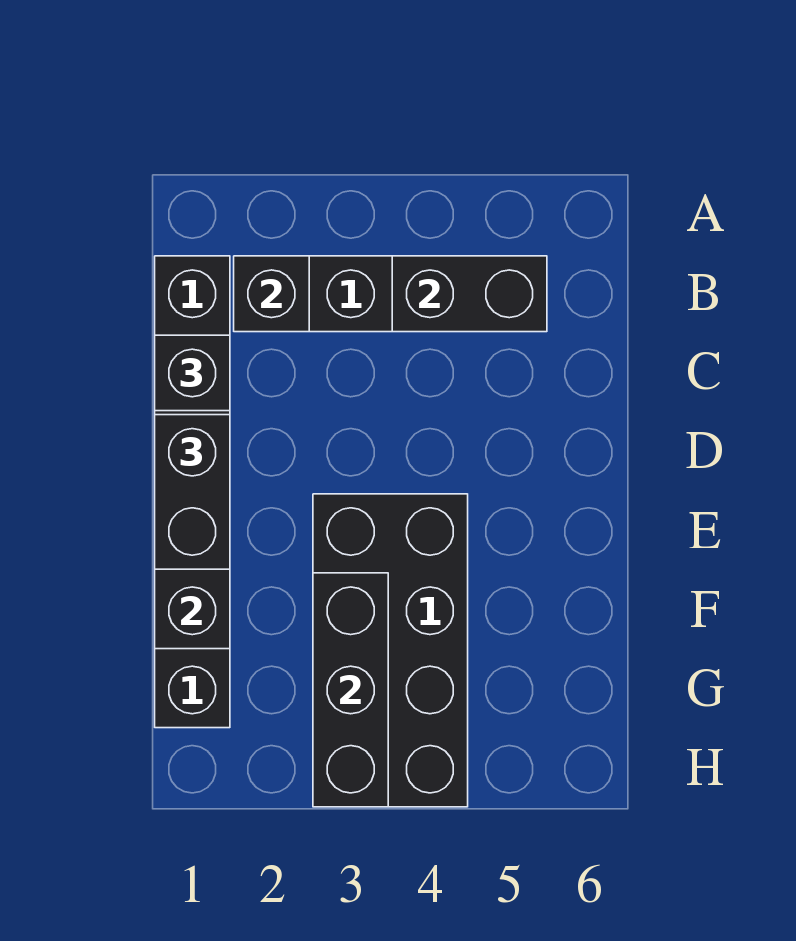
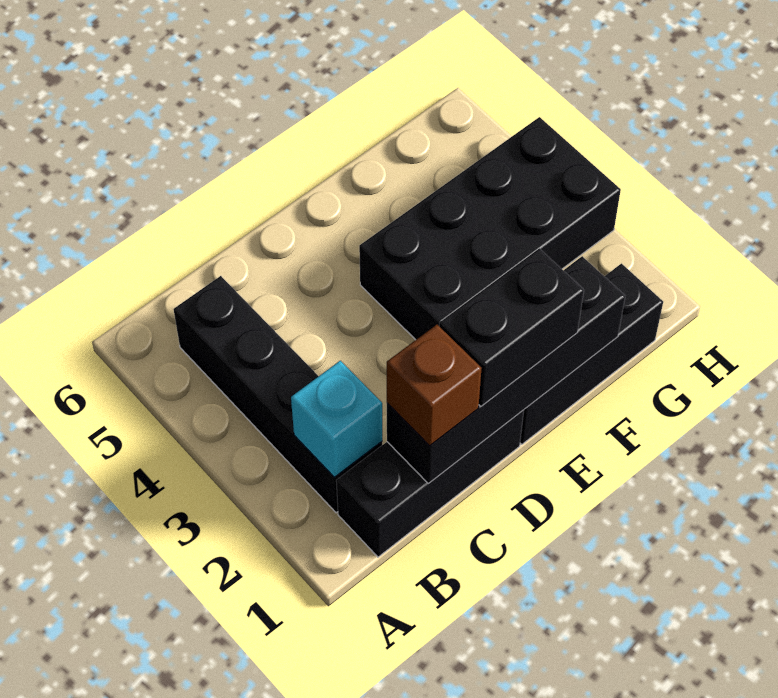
black 1x1 brick [234,256,309,332] -> cyan 1x1 brick [291,361,382,477]
black 1x2 brick [392,256,547,332] -> none
black 1x1 brick [155,335,230,411] -> brown 1x1 brick [387,325,482,446]
black 1x3 brick [313,573,388,807] -> none

